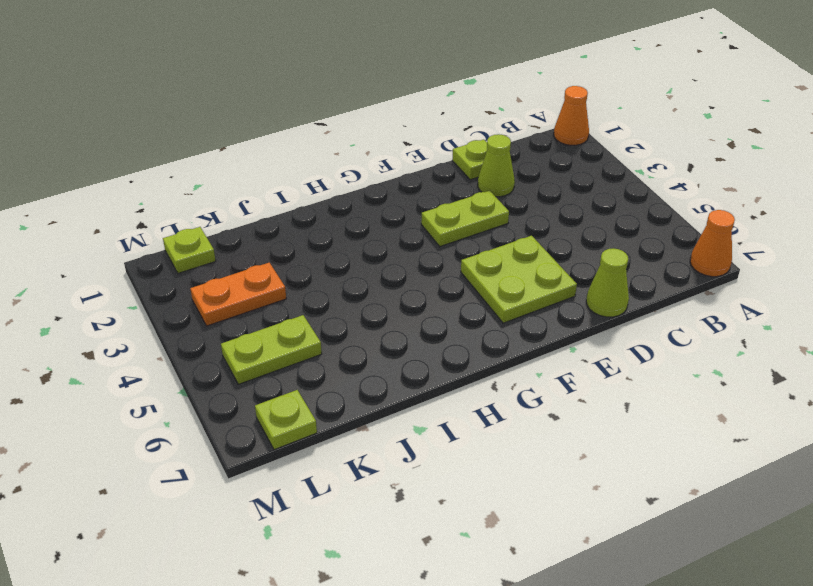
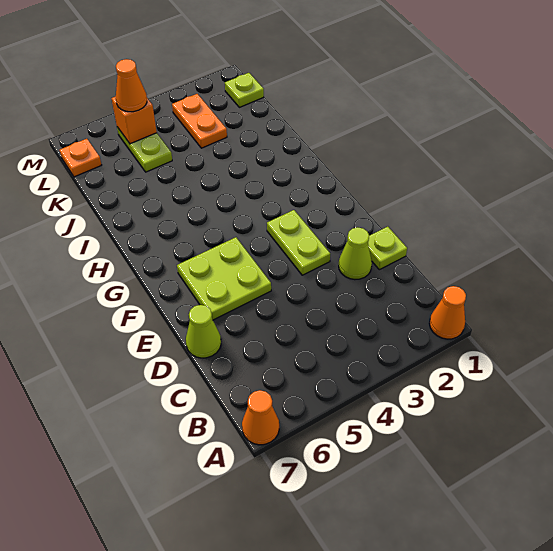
none -> orange 1x1 brick [112,96,157,144]
none -> orange 1x1 cone [116,59,147,112]
lime 1x1 plate [255,390,317,450] -> orange 1x1 plate [60,139,101,177]

